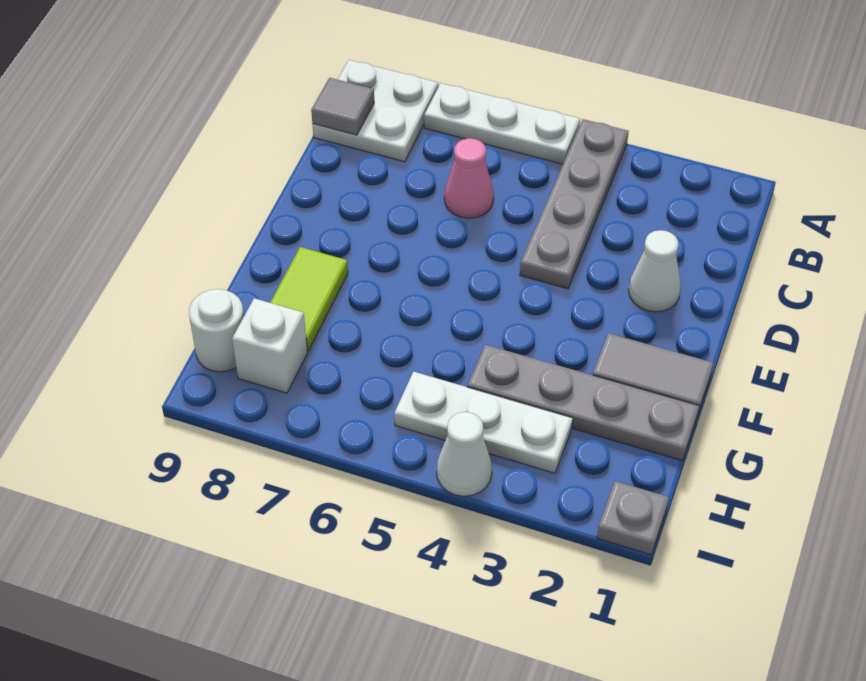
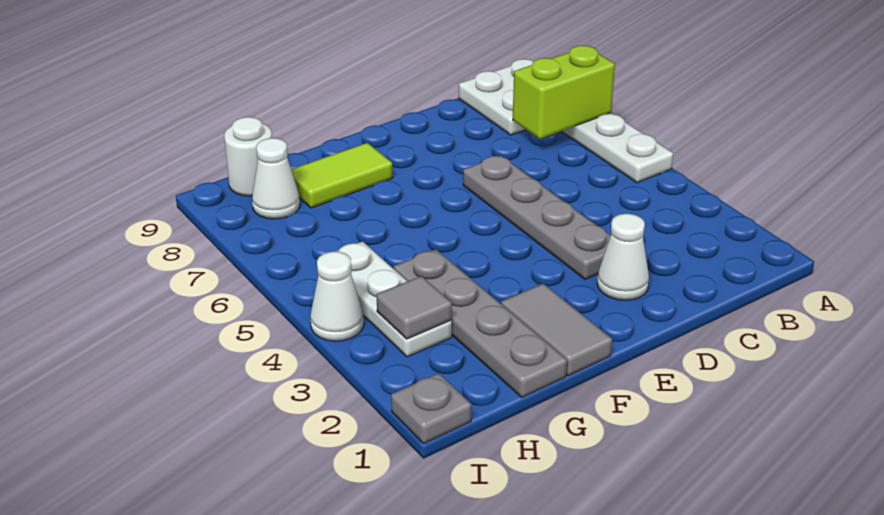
grey 1x4 plate [520,119,629,289] -> grey 1x4 plate turned to [463,156,611,280]
none -> lime 1x2 brick [513,45,615,139]
grey 1x1 tile [311,78,374,135] -> grey 1x1 tile moved to [376,276,452,339]
pink 1x1 cone [444,138,494,218] -> none
white 1x1 brick [232,298,307,393] -> white 1x1 cone [252,138,300,219]

